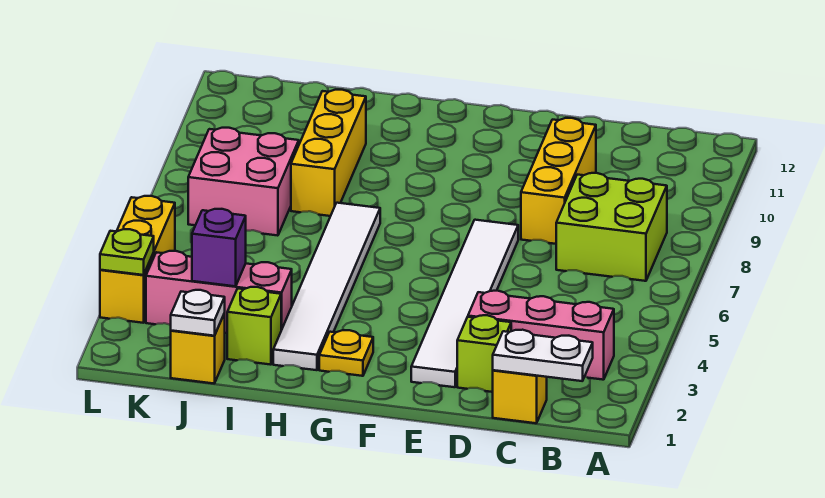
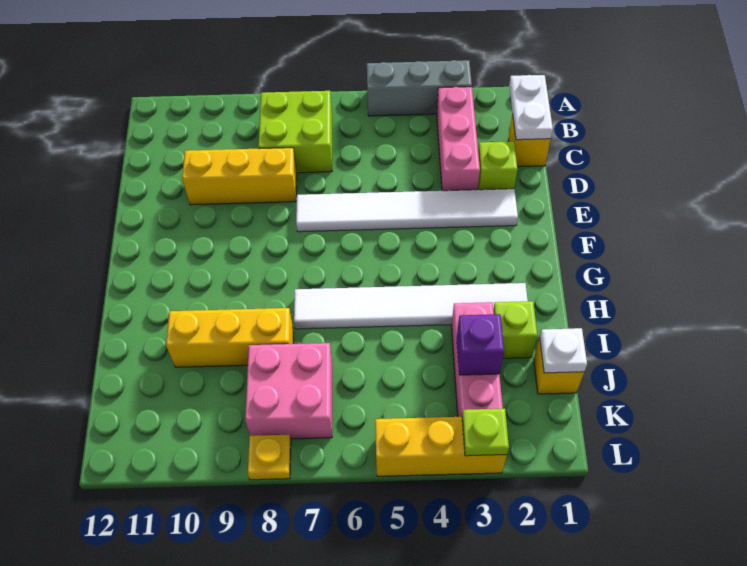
none -> grey 1x3 brick [367,60,472,116]
yellow 1x1 plate [319,330,373,376] -> yellow 1x1 plate moved to [248,435,291,480]

